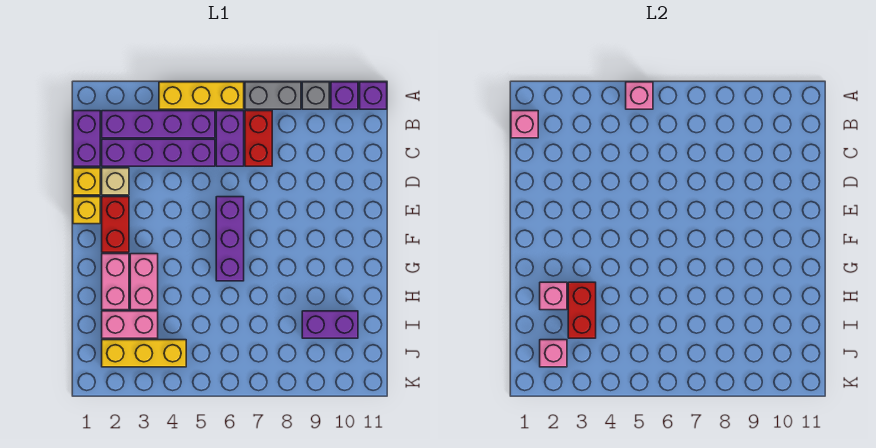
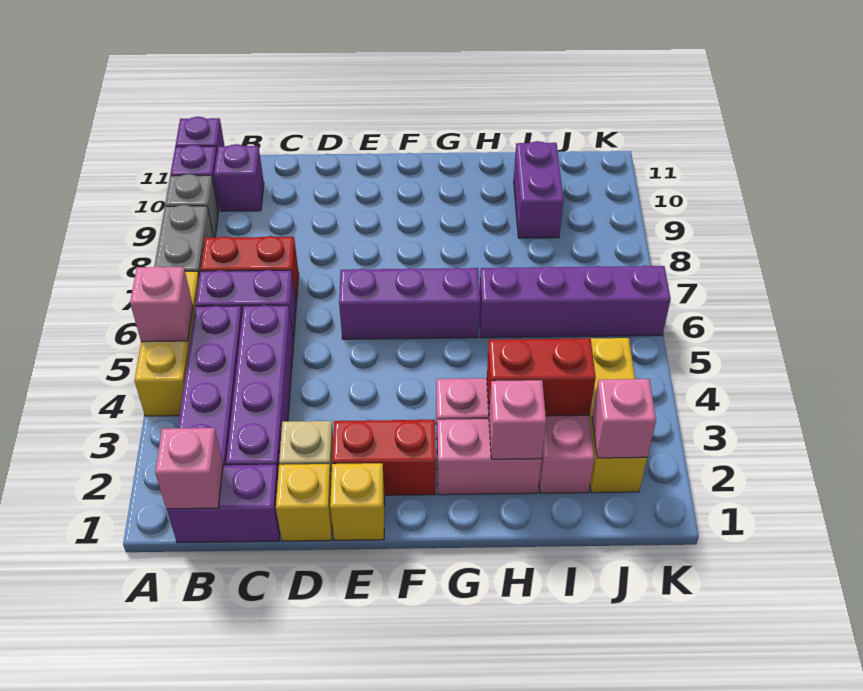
none -> purple 1x1 brick [214,144,264,211]
none -> purple 1x4 brick [480,265,671,338]

